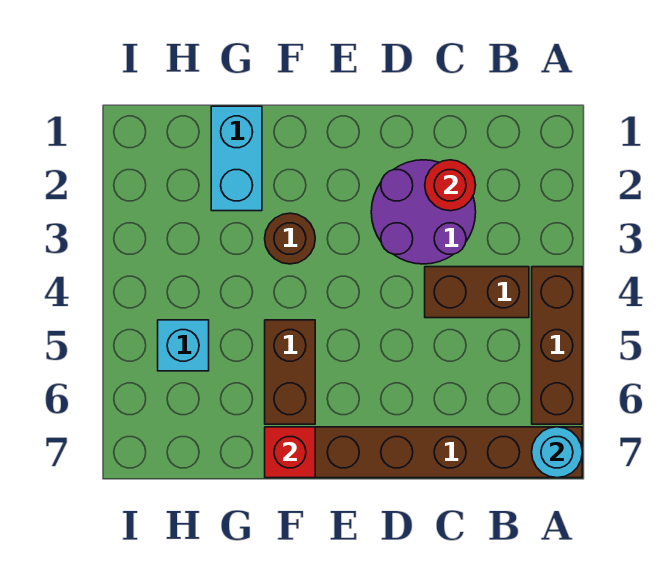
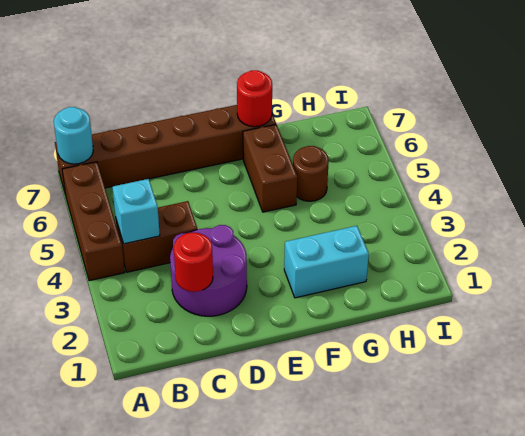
brown 1x1 round brick [265,213,315,264] -> brown 1x1 round brick moved to [293,146,329,201]
red 1x1 brick [265,427,315,478] -> red 1x1 round brick [237,70,272,127]
cyan 1x2 brick [211,106,262,211] -> cyan 1x2 brick turned to [284,226,369,298]
cyan 1x1 brick [158,320,209,371] -> cyan 1x1 brick moved to [112,179,160,244]

